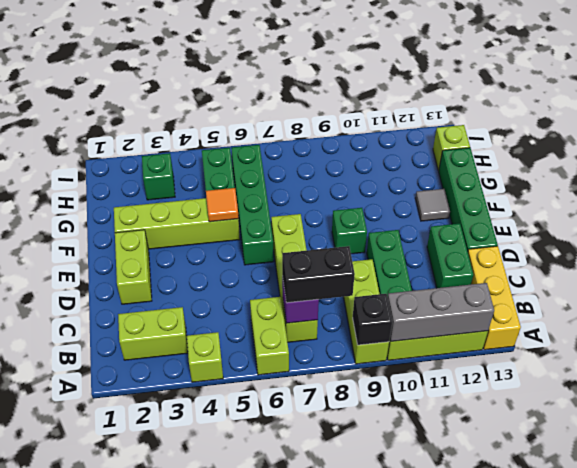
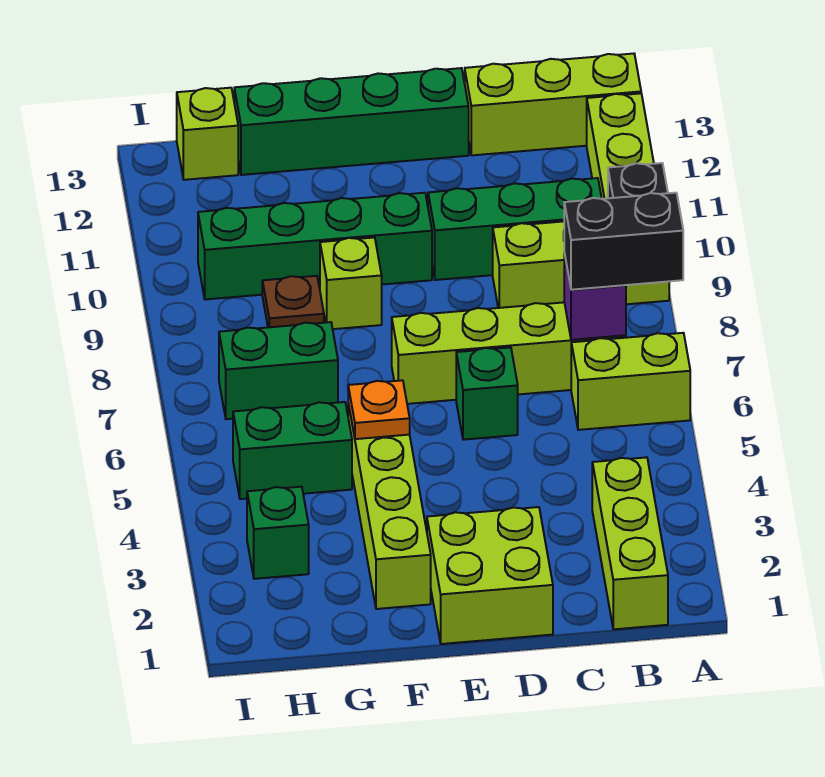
lime 1x1 brick [187,332,223,382] -> lime 1x1 brick moved to [320,237,382,329]
grey 1x3 brick [388,283,494,341] -> none
yellow 1x3 brick [468,246,521,350] -> lime 1x3 brick [465,54,641,155]
lime 1x2 brick [118,307,188,360] -> lime 1x3 brick [592,457,668,629]
black 1x2 brick [282,246,355,303] -> black 1x2 brick turned to [564,193,683,290]
green 1x2 brick [427,224,473,288] -> green 1x2 brick moved to [219,322,338,419]
lime 1x2 brick [115,230,152,304] -> lime 2x2 brick [427,507,553,644]
green 1x4 brick [231,145,274,265] -> green 1x4 brick moved to [198,193,432,299]
green 1x1 brick [332,208,367,254] -> green 1x1 brick moved to [456,347,518,440]
orange 1x1 tile [206,188,239,222] -> orange 1x1 plate [348,380,410,439]
grey 1x1 tile [415,189,450,221] -> none
none -> brown 1x1 plate [262,276,324,327]

